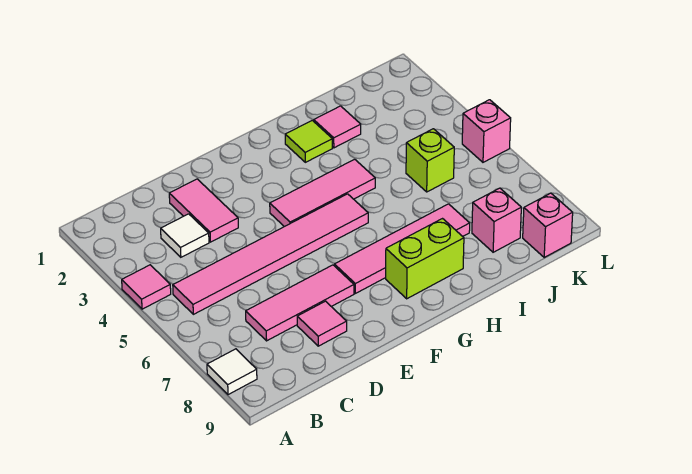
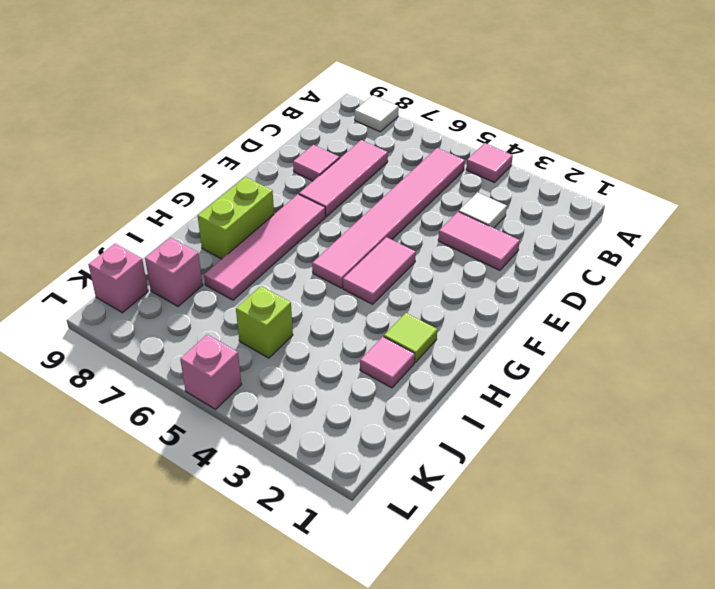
pink 1x3 tile [270,159,375,227] -> pink 1x2 tile [343,237,416,304]

